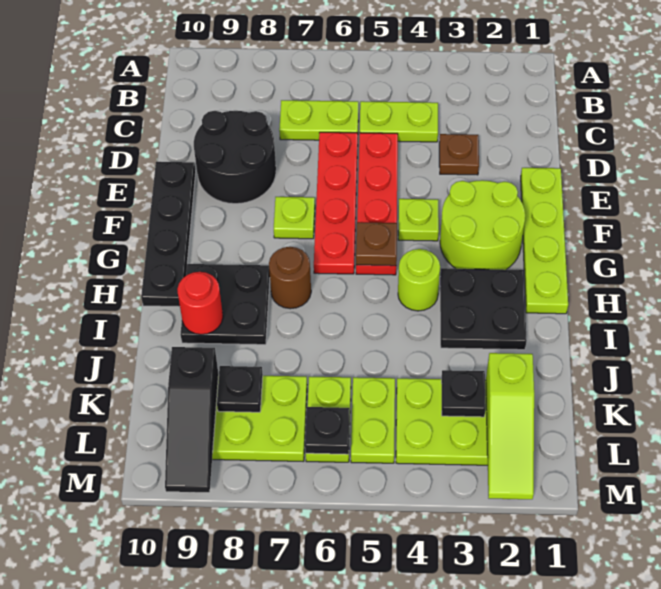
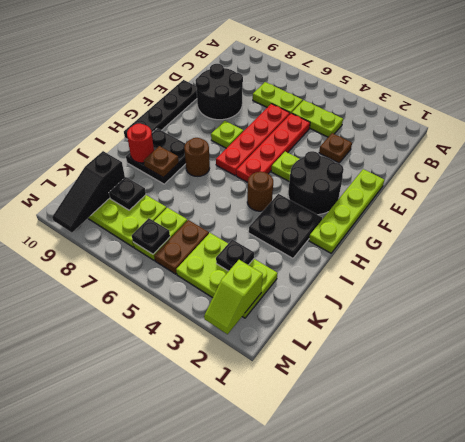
lime 2x2 round brick [440,180,525,270] -> black 2x2 round brick [288,151,344,215]
brown 1x1 plate [356,222,397,266] -> brown 1x1 plate moved to [144,146,179,178]
lime 1x1 round brick [398,249,440,311] -> brown 1x1 round brick [247,172,273,211]
lime 1x3 slope [486,353,534,499] -> lime 1x2 slope [204,260,263,334]
lime 1x2 plate [351,377,395,463] -> brown 1x2 plate [154,220,209,274]

